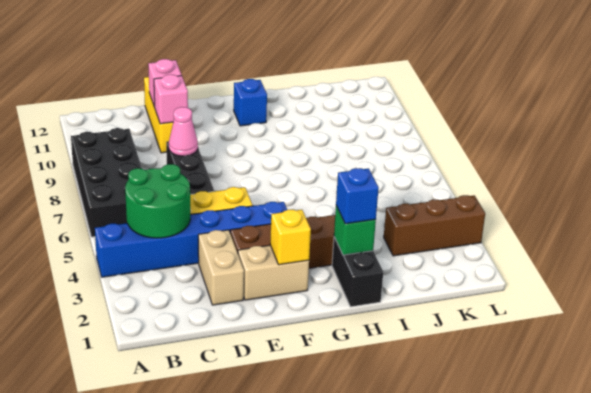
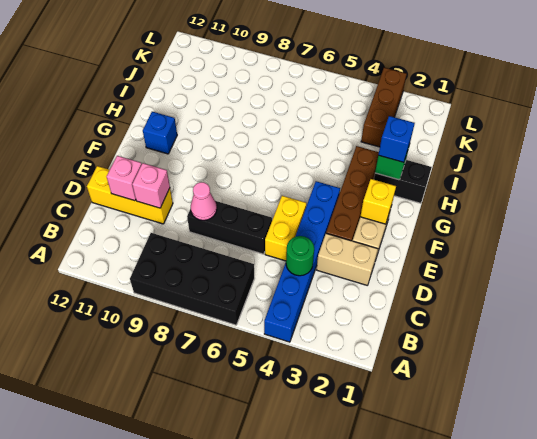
green 2x2 round brick [125,164,190,238] -> green 1x1 round brick [286,236,314,276]

